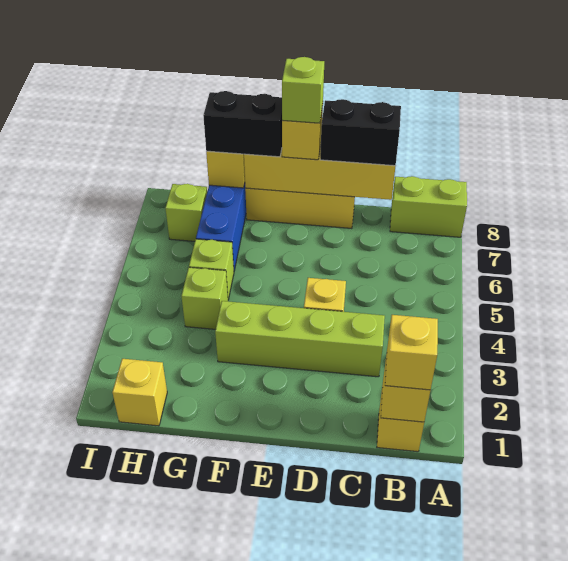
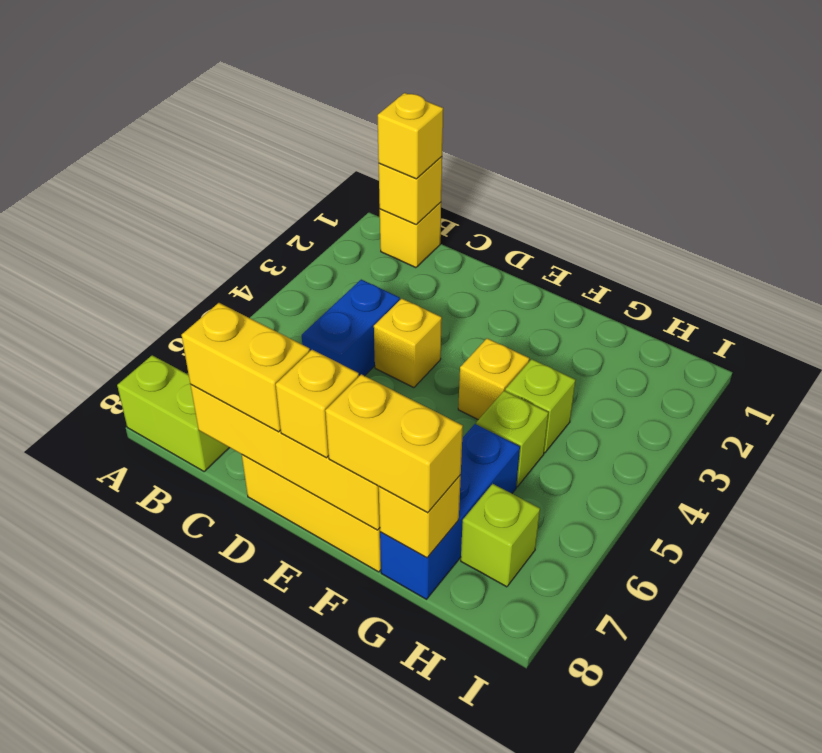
lime 1x4 brick [215,301,385,377] -> none
none -> blue 1x2 brick [302,280,400,376]
black 1x2 brick [320,99,401,166] -> yellow 1x2 brick [182,303,310,432]
lime 1x1 brick [282,57,324,123] -> none
black 1x2 brick [203,91,282,157] -> yellow 1x2 brick [325,374,463,513]
yellow 1x1 brick [112,359,167,426] -> yellow 1x1 brick moved to [458,338,529,420]

